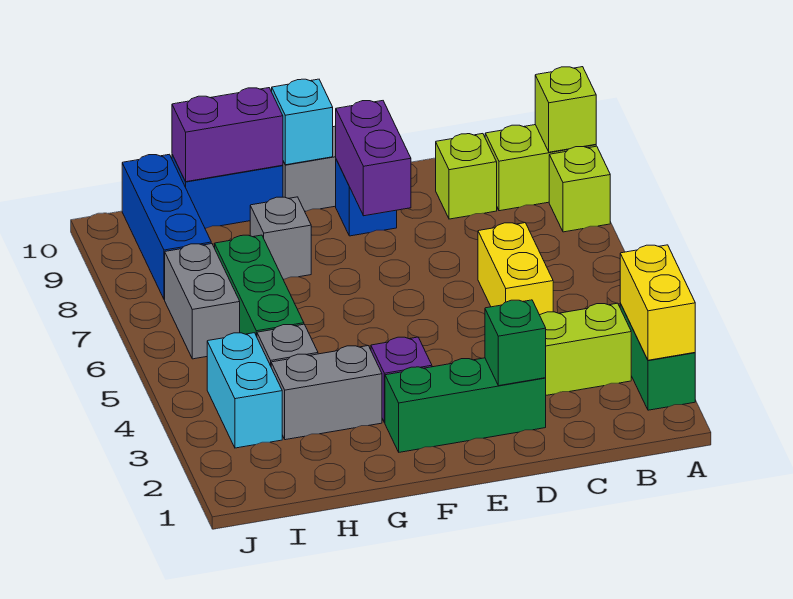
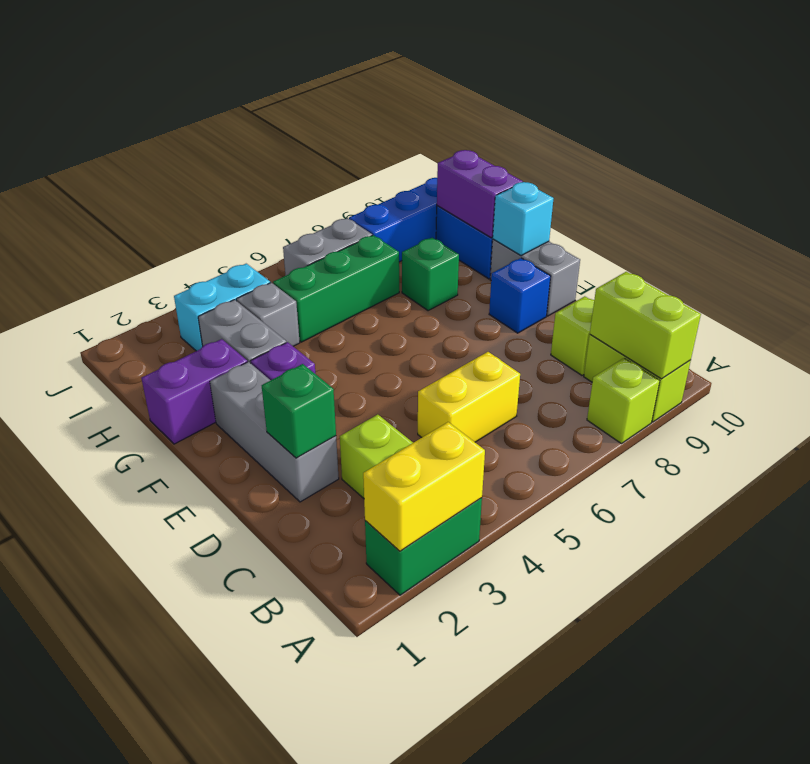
lime 1x1 brick [535,67,596,152] -> lime 1x2 brick [590,272,701,379]
green 1x3 brick [385,358,546,452] -> grey 1x3 brick [210,362,339,502]
purple 1x2 brick [336,101,411,216] -> purple 1x2 brick moved to [141,339,247,444]
grey 1x1 brick [250,197,311,279] -> green 1x1 brick [402,238,459,311]

